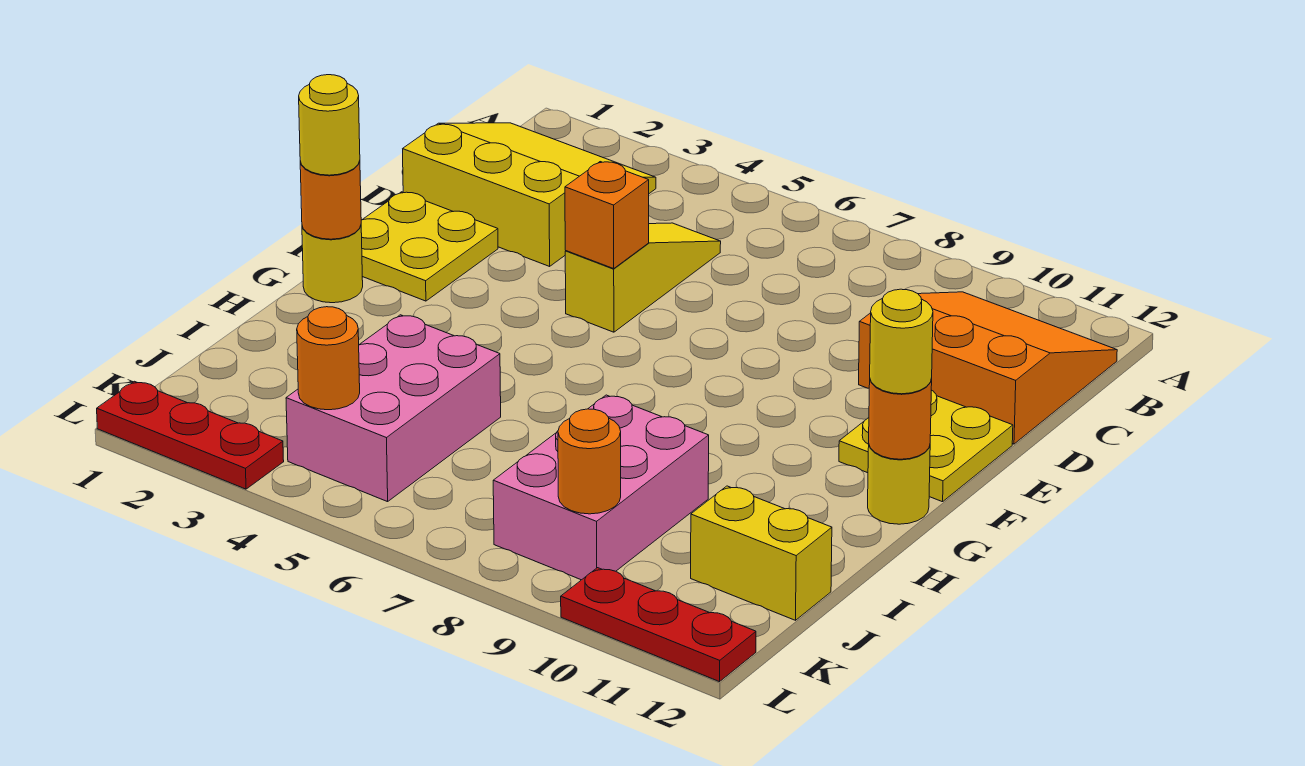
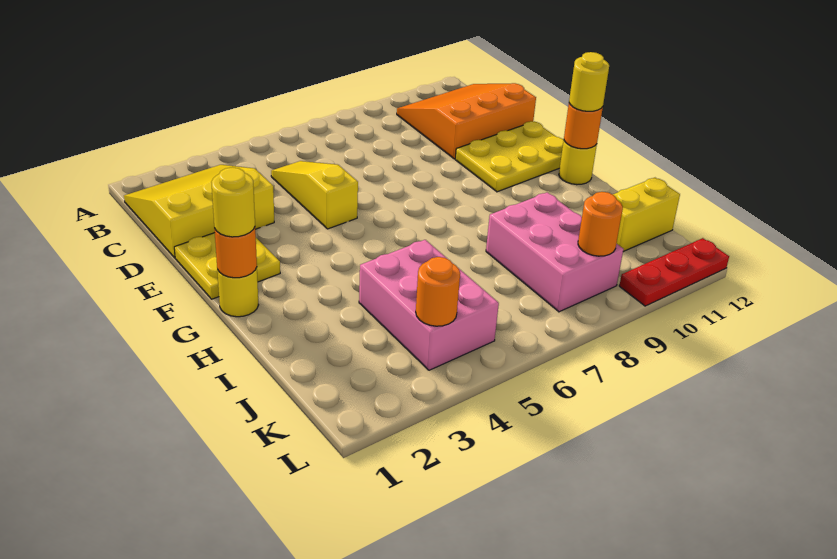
orange 1x1 brick [565,162,649,269] -> none
yellow 2x2 plate [839,390,1013,502] -> yellow 2x3 plate [455,121,564,192]
red 1x3 plate [97,381,284,489] -> none

